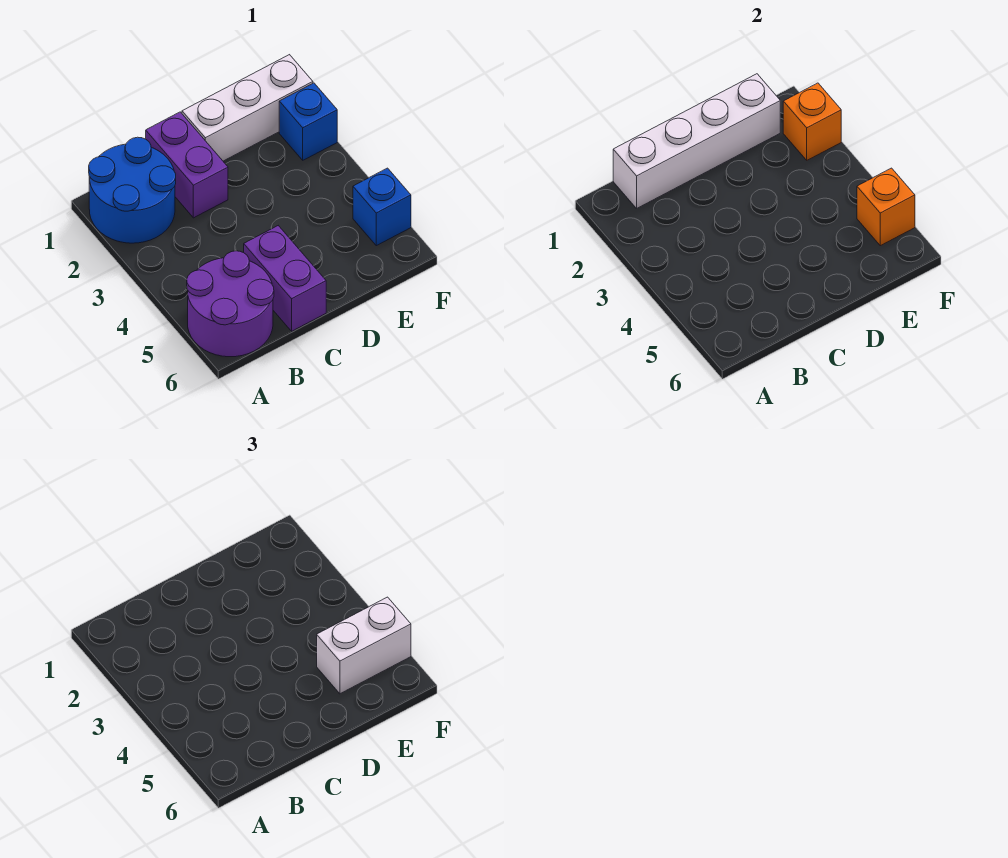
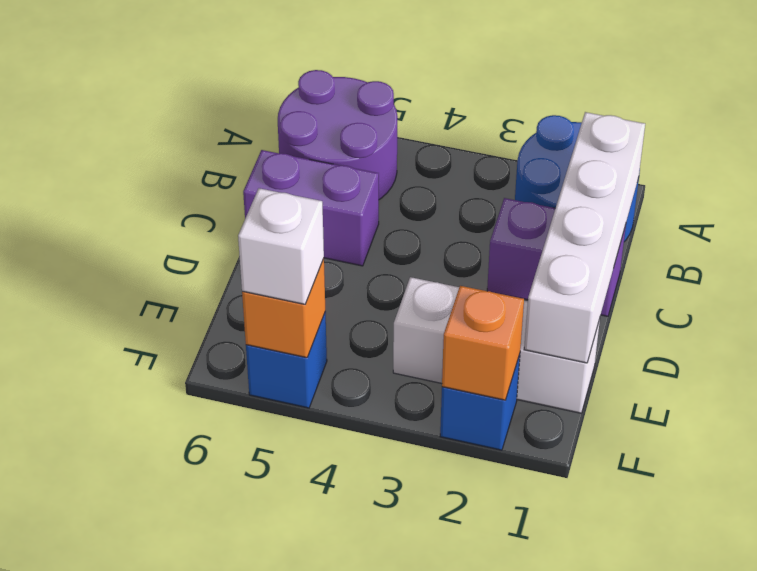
white 1x3 brick [182,55,313,161] -> white 1x3 brick turned to [393,277,600,413]
white 1x2 brick [317,597,411,694] -> white 1x1 brick [238,188,324,304]

